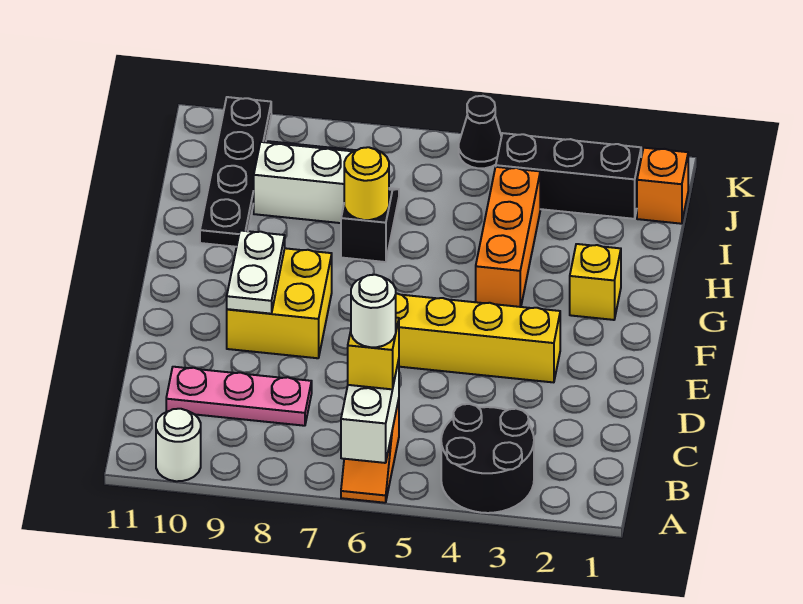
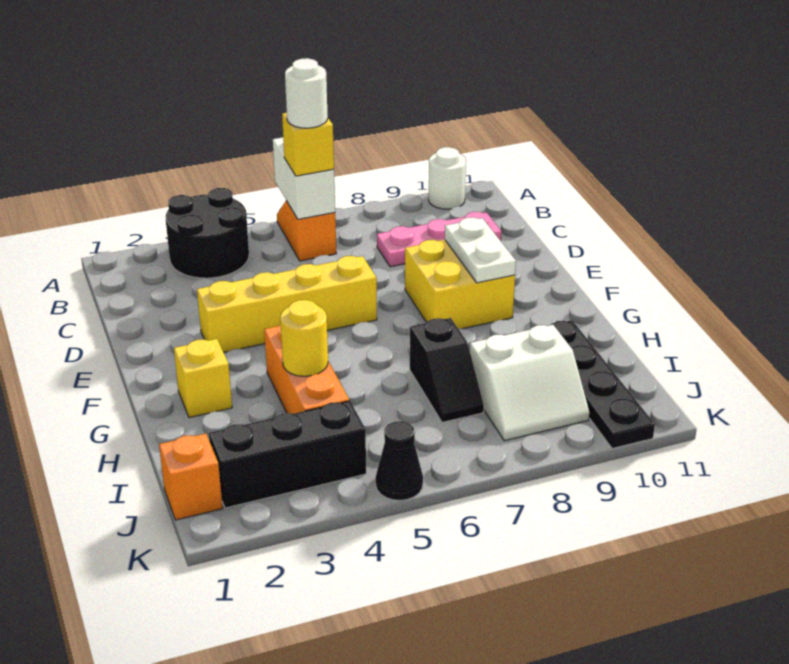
yellow 1x1 round brick [344,147,389,220] -> yellow 1x1 round brick moved to [280,300,328,376]

